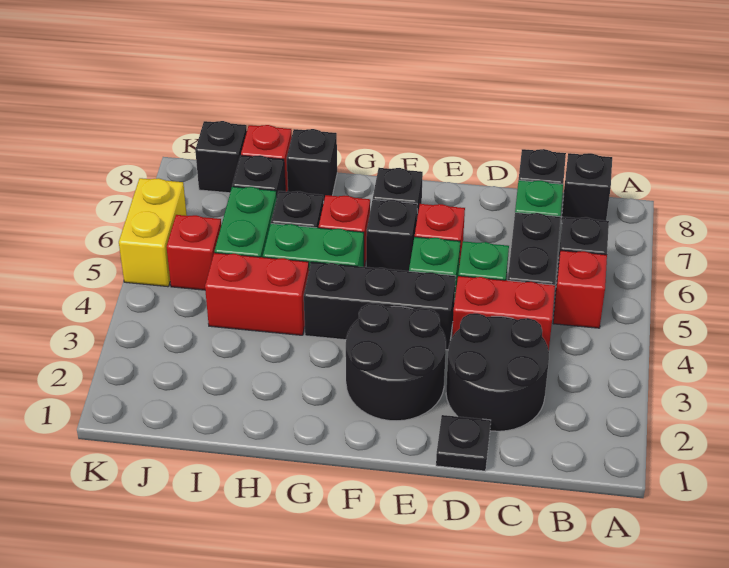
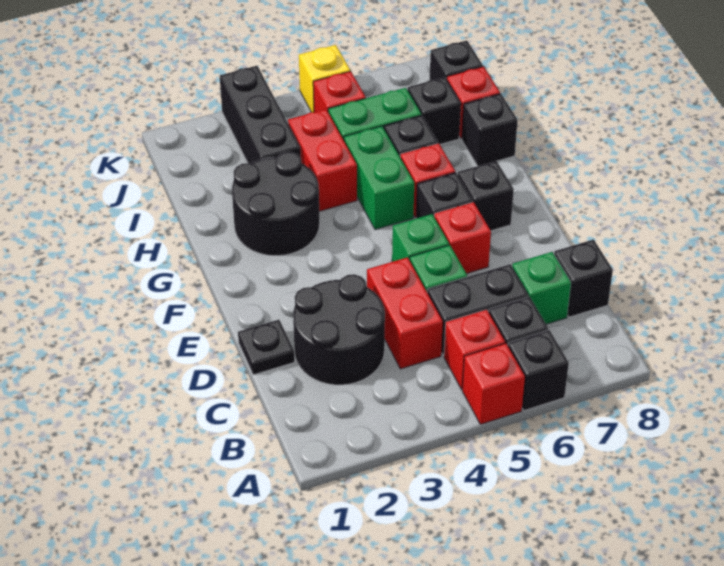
none -> red 1x1 brick [462,343,525,424]
black 1x1 brick [561,153,612,223] -> black 1x1 brick moved to [508,330,569,410]
black 2x2 round brick [346,303,446,421] -> black 2x2 round brick moved to [232,152,320,256]
black 1x3 brick [304,262,456,350] -> black 1x3 brick moved to [220,66,301,164]
yellow 1x2 brick [119,178,187,287] -> yellow 1x1 brick [299,45,350,112]

